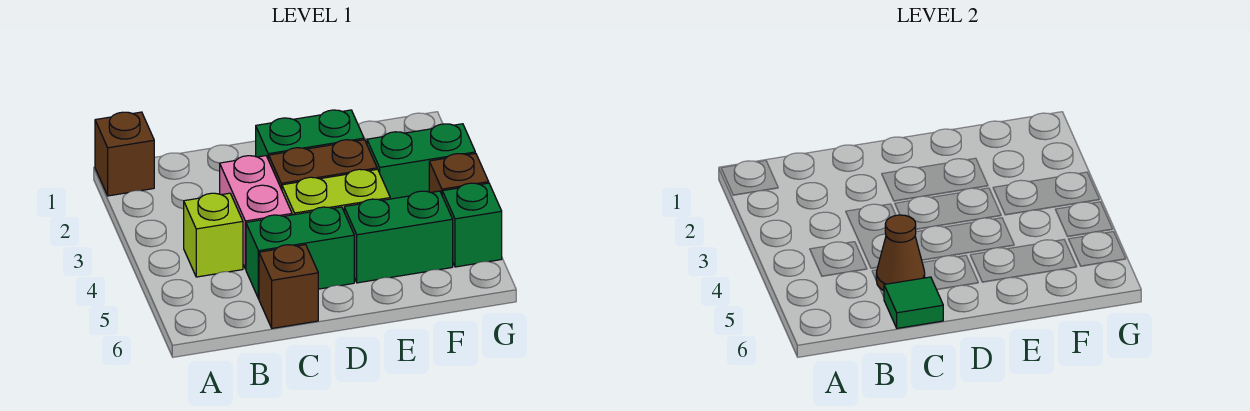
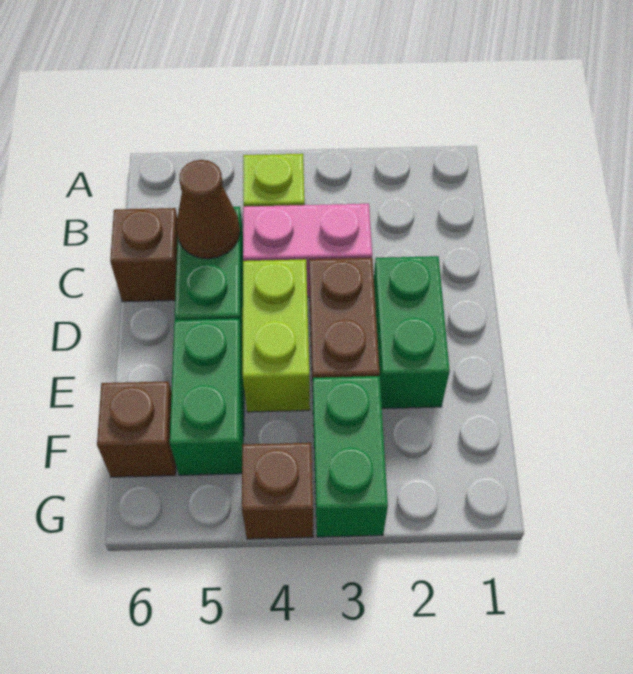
brown 1x1 brick [95,112,154,196] -> brown 1x1 brick moved to [97,381,176,477]
green 1x1 tile [884,277,943,328] -> none
green 1x1 brick [442,183,502,267] -> none

